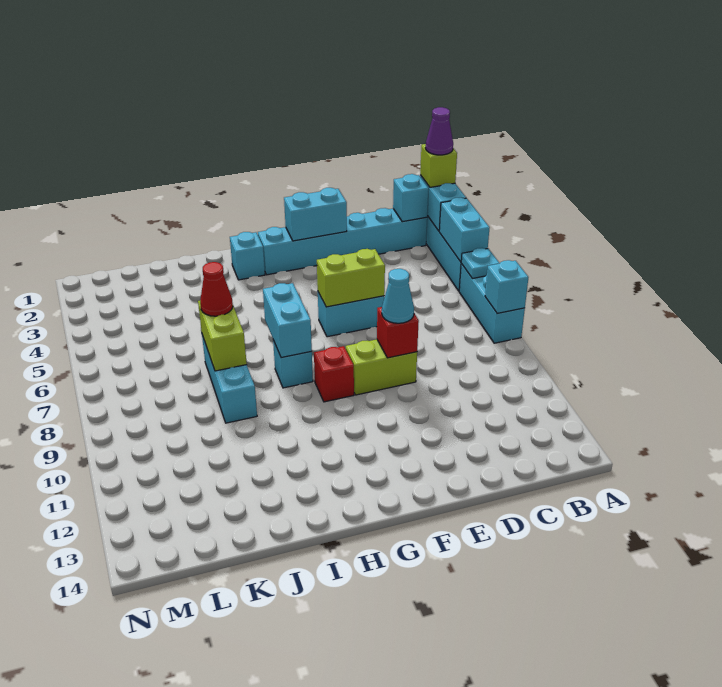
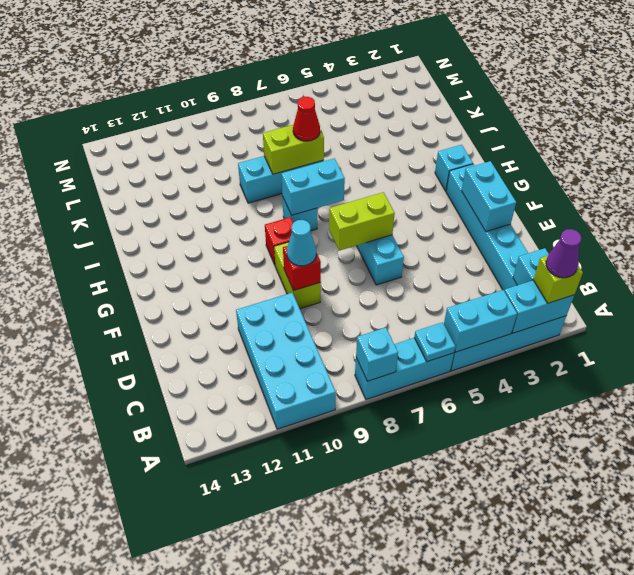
none -> cyan 2x4 brick [236,293,336,429]
lime 1x2 brick [317,249,385,307] -> lime 1x2 brick turned to [329,192,395,251]

